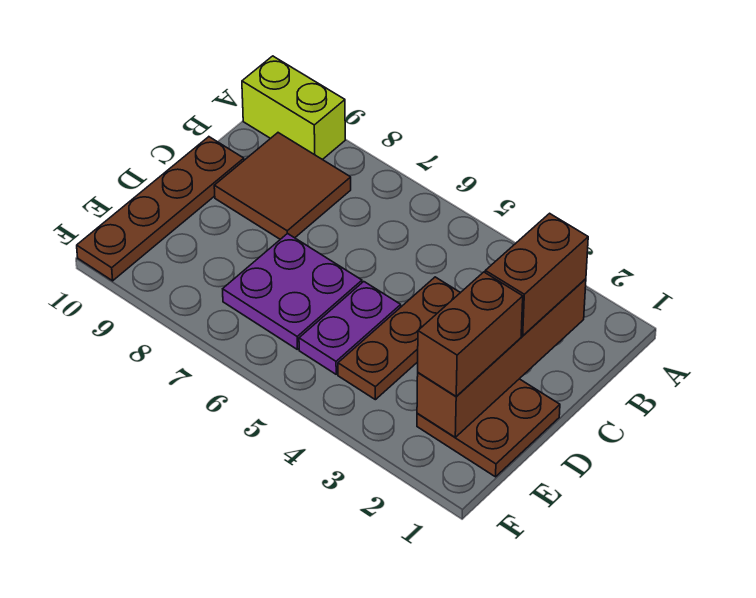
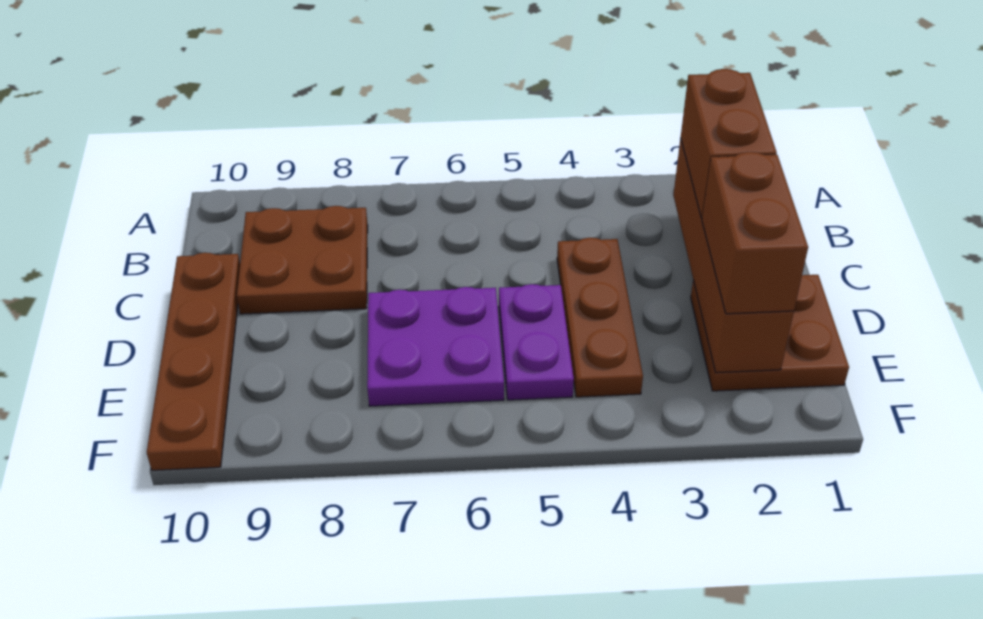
lime 1x2 brick [242,56,345,160] -> none
brown 2x2 tile [214,133,351,239] -> brown 2x2 plate [237,206,368,314]

